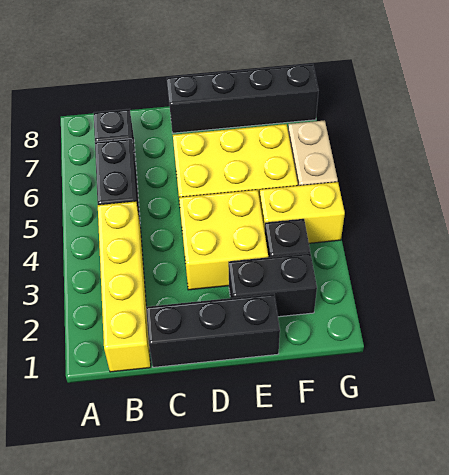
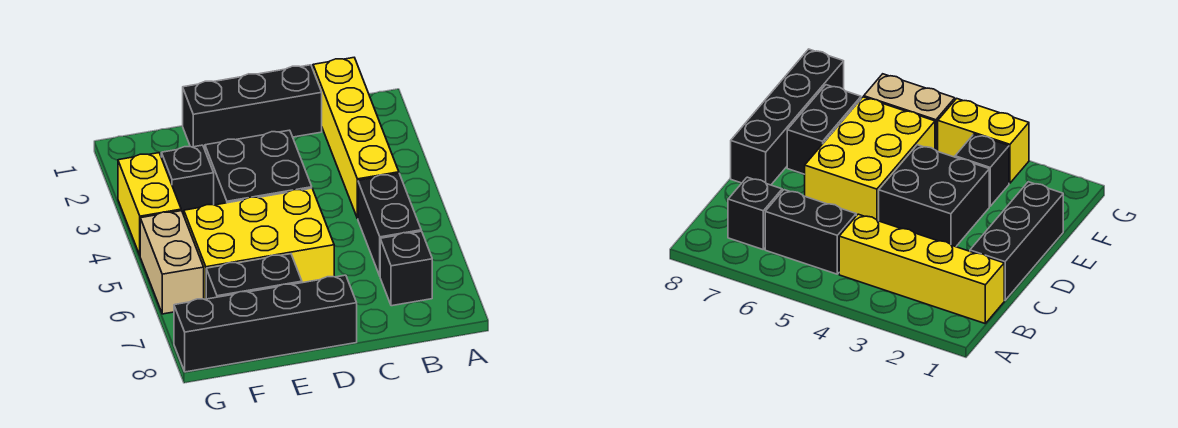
yellow 2x2 brick [179,190,268,290] -> black 2x2 brick [205,130,312,205]
black 1x2 brick [228,253,317,317] -> black 1x2 brick moved to [206,254,302,299]
yellow 1x2 brick [260,182,345,243] -> yellow 1x2 brick turned to [118,153,181,255]

